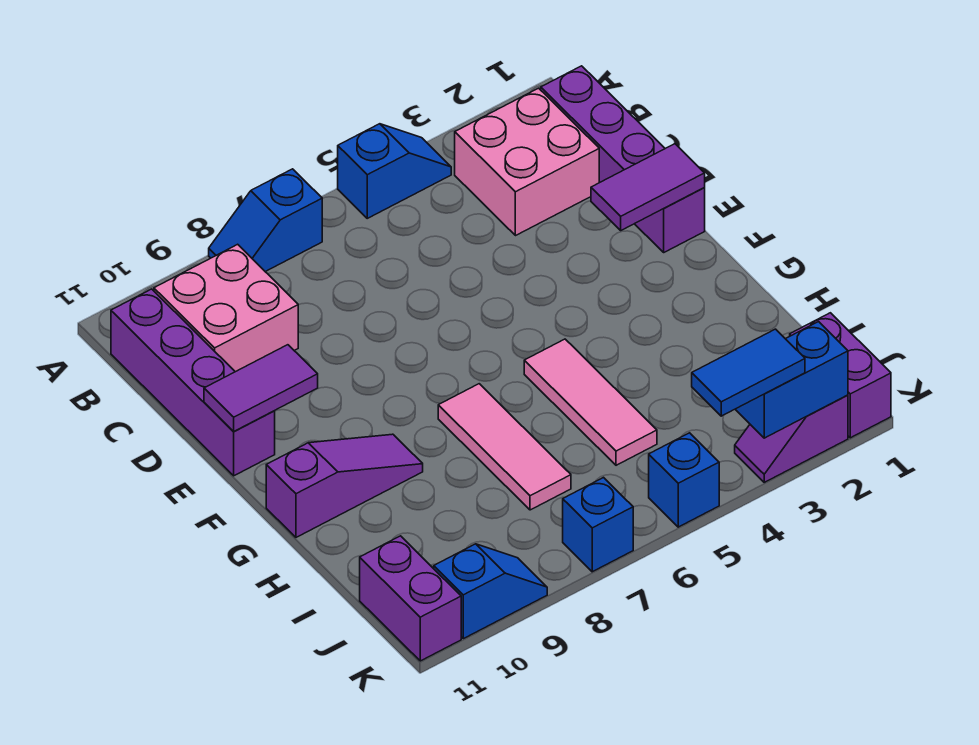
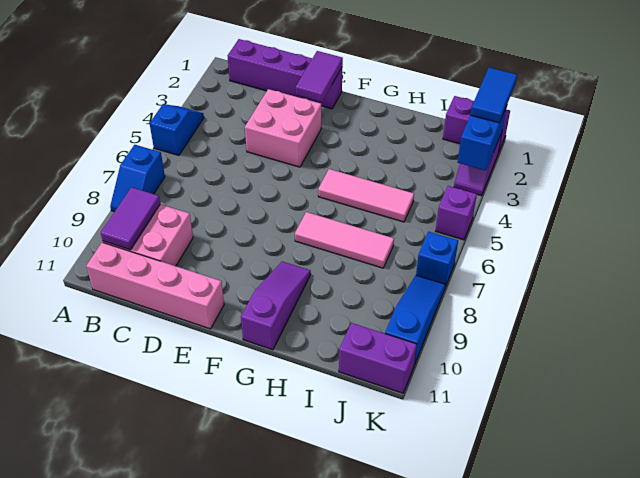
pink 2x2 brick [455,88,599,236] -> pink 2x2 brick moved to [245,89,321,167]
purple 1x4 brick [111,289,275,476] -> pink 1x4 brick [86,243,224,329]
purple 1x2 tile [204,345,318,431] -> purple 1x2 tile moved to [101,187,160,250]
blue 1x2 tile [692,329,805,416] -> blue 1x2 tile moved to [471,68,517,123]
blue 1x1 brick [649,433,719,527] -> purple 1x1 brick [436,186,477,240]
blue 1x2 slope [434,544,547,639] -> blue 1x3 slope [385,275,446,365]

